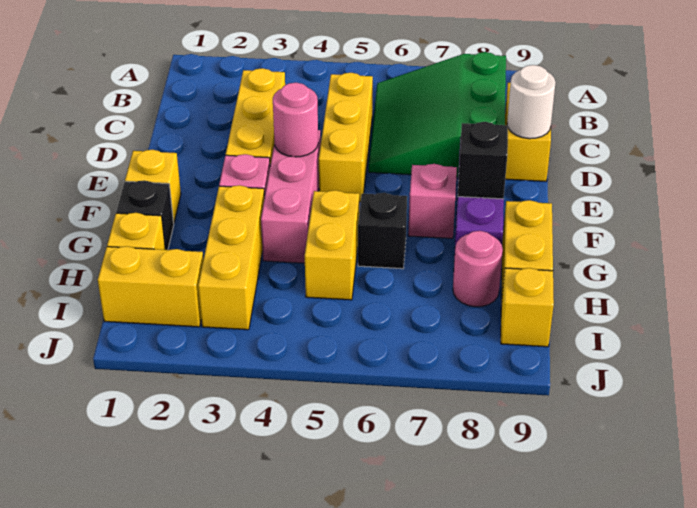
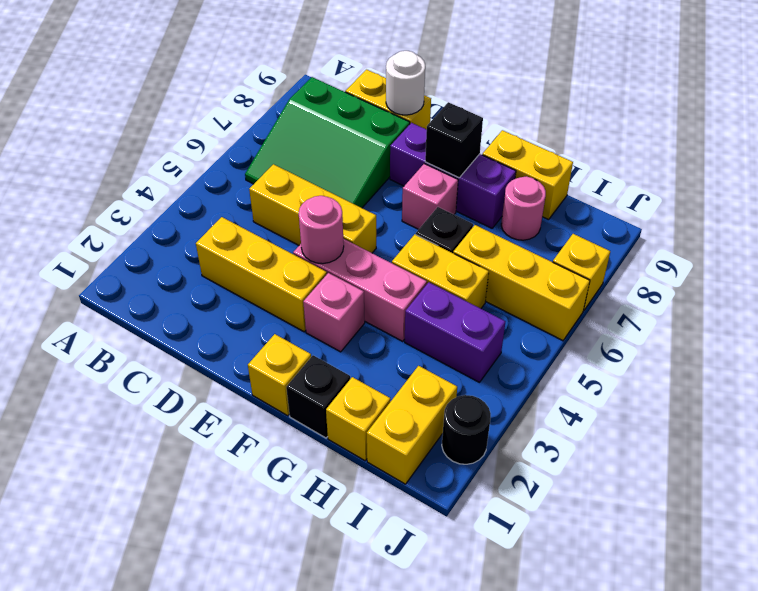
yellow 1x3 brick [198,185,265,330] -> yellow 1x3 brick moved to [453,225,590,341]
none -> purple 1x2 brick [405,282,505,382]
yellow 1x1 brick [501,268,554,347] -> yellow 1x1 brick moved to [553,234,610,311]
none -> black 1x1 round brick [442,395,491,464]

